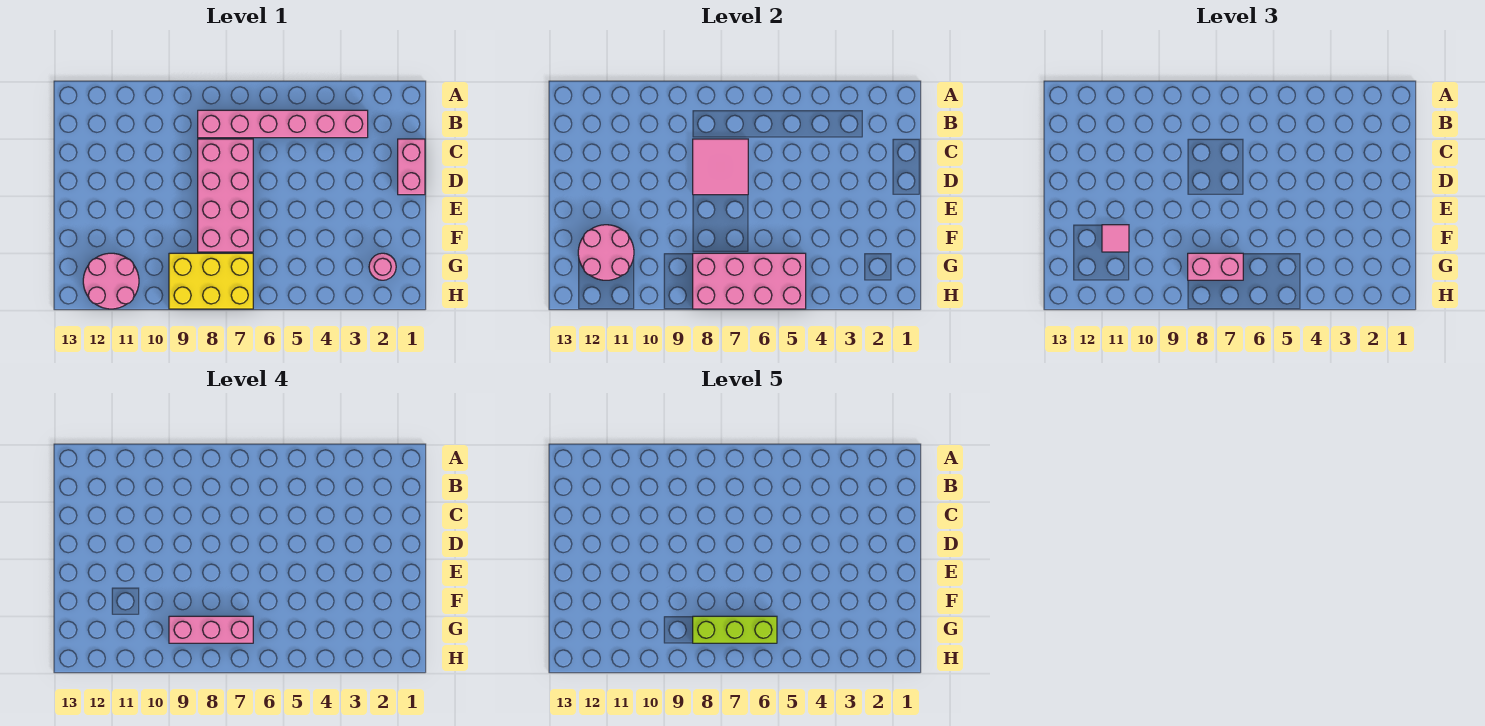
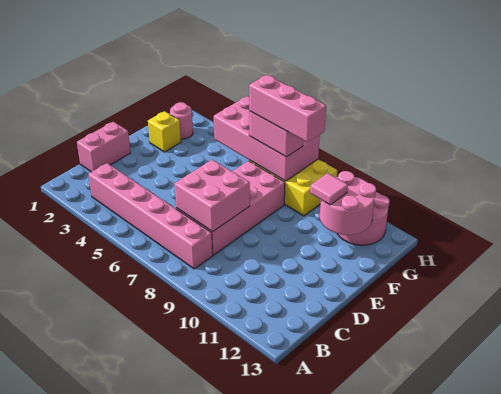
pink 2x2 tile [693,139,748,195] -> pink 2x2 brick [175,160,250,232]
none -> yellow 1x1 brick [148,111,181,152]
lime 1x3 brick [693,616,777,643] -> none

